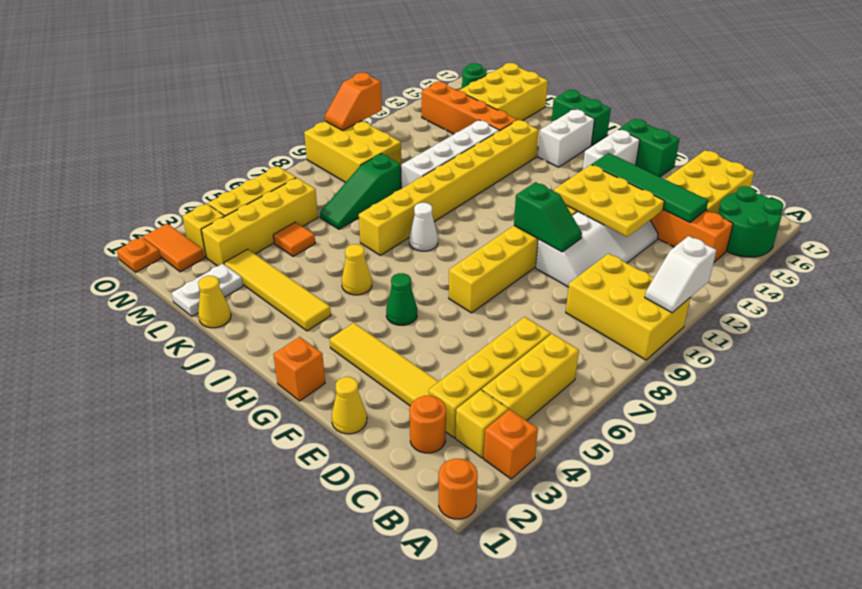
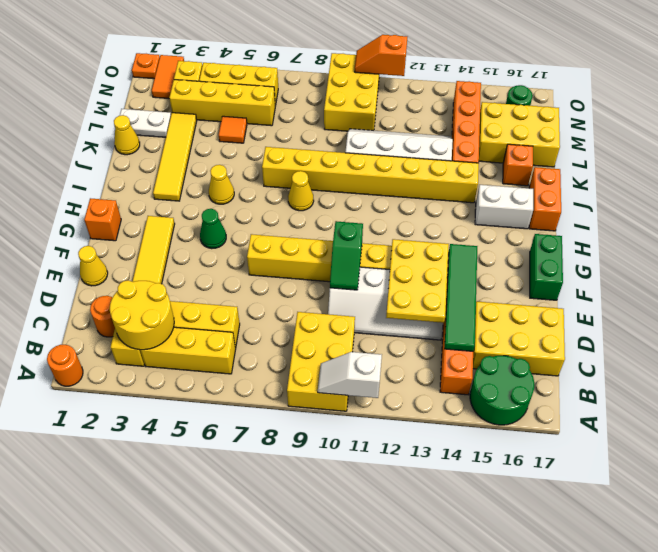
orange 1x1 brick [484,409,538,479] -> orange 1x1 brick moved to [503,144,533,186]
none -> yellow 2x2 round brick [110,280,174,350]
white 1x2 brick [583,129,640,170] -> none
white 1x1 cone [409,203,438,251] -> yellow 1x1 cone [288,171,314,211]
green 1x2 brick [551,90,611,145] -> orange 1x2 brick [529,167,561,231]
green 1x3 slope [320,154,401,229] -> none

